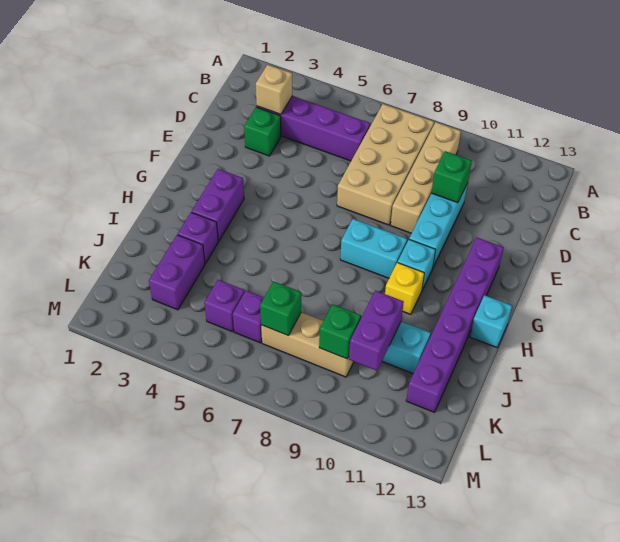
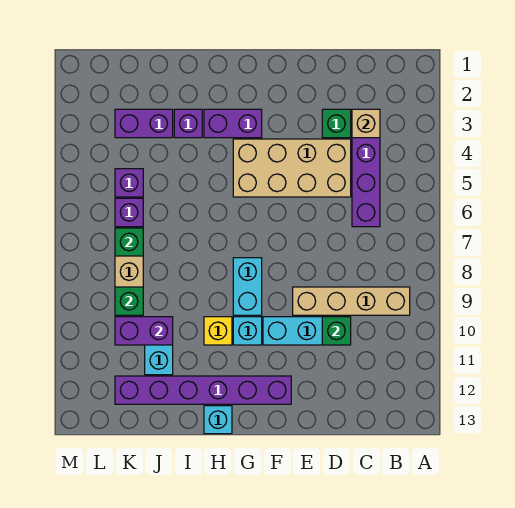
tan 2x4 brick [337,104,434,225] -> tan 2x4 brick moved to [233,139,351,197]

